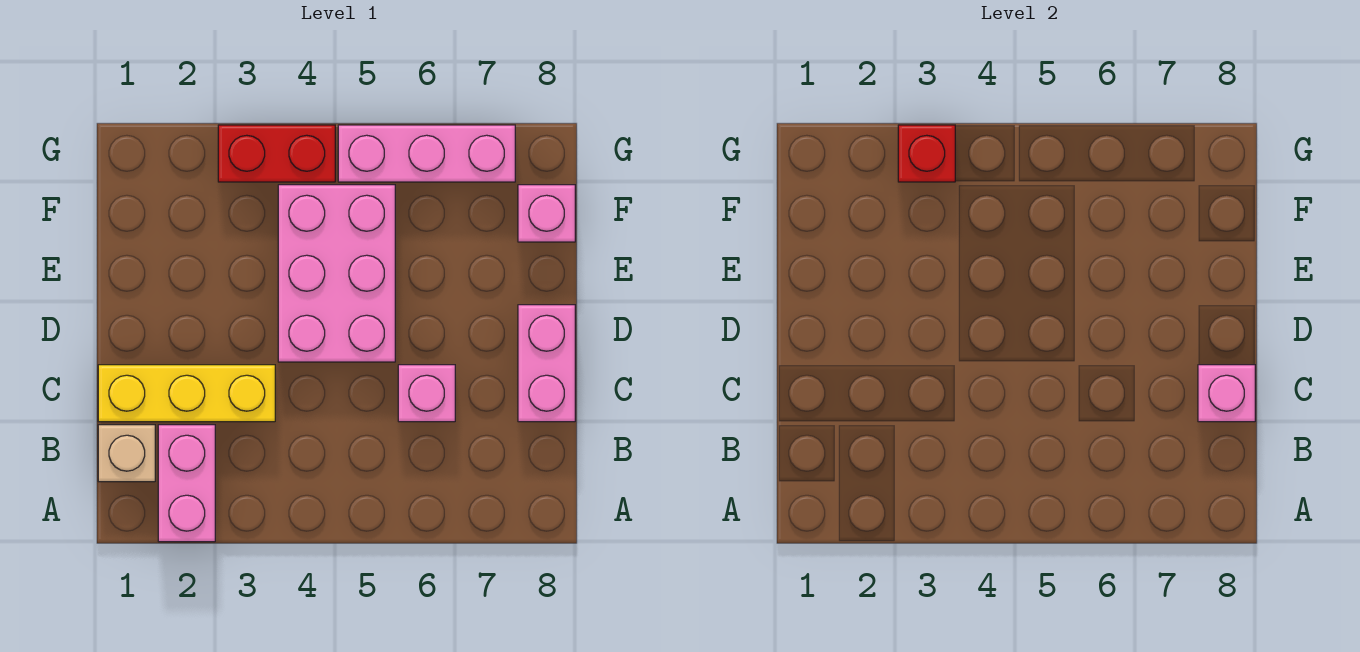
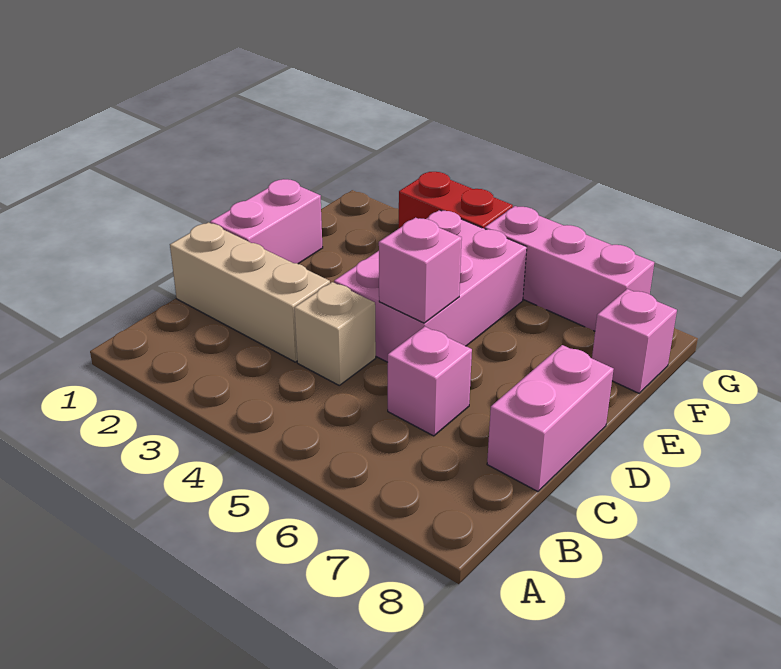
pink 1x2 brick [158,425,215,542] -> pink 1x2 brick moved to [210,179,323,264]
tan 1x1 brick [98,425,155,482] -> tan 1x1 brick moved to [294,282,376,385]
yellow 1x3 brick [98,365,275,422] -> tan 1x3 brick [170,222,330,362]
pink 1x1 brick [1198,365,1255,422] -> pink 1x1 brick moved to [379,218,462,323]
red 1x1 brick [898,125,955,182] -> none

